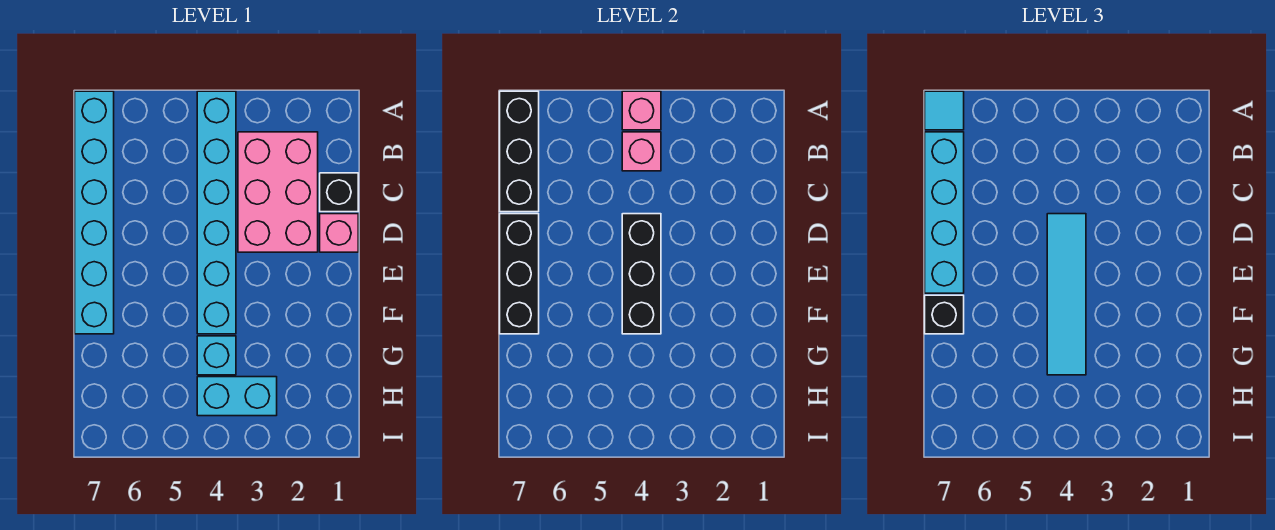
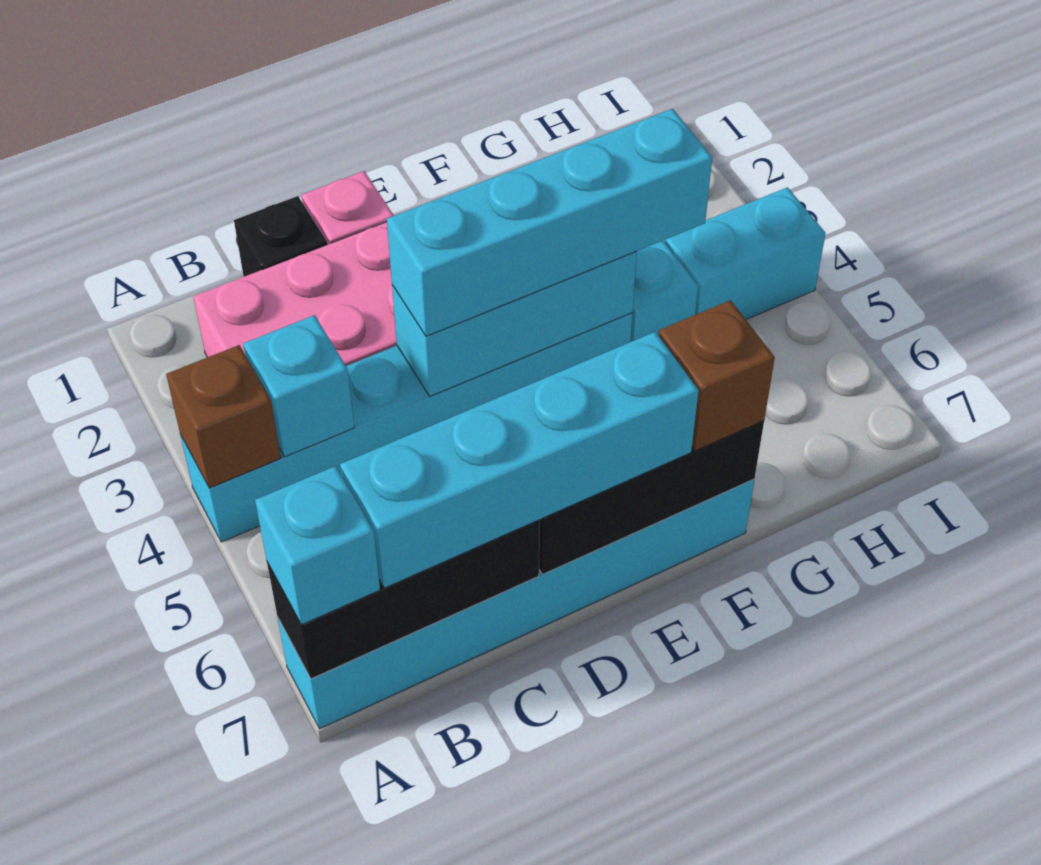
pink 1x1 brick [622,91,661,130] -> brown 1x1 brick [166,345,281,488]
cyan 1x1 tile [925,91,964,130] -> cyan 1x1 brick [255,466,380,625]
pink 1x1 brick [622,132,661,171] -> cyan 1x1 brick [243,315,354,457]
black 1x3 brick [622,214,661,334] -> cyan 1x3 brick [392,251,637,396]
cyan 1x4 tile [1047,214,1086,375] -> cyan 1x4 brick [387,109,712,336]
black 1x1 brick [925,295,964,334] -> brown 1x1 brick [659,300,775,451]
cyan 1x2 brick [197,377,277,416] -> cyan 1x2 brick turned to [664,187,826,319]

